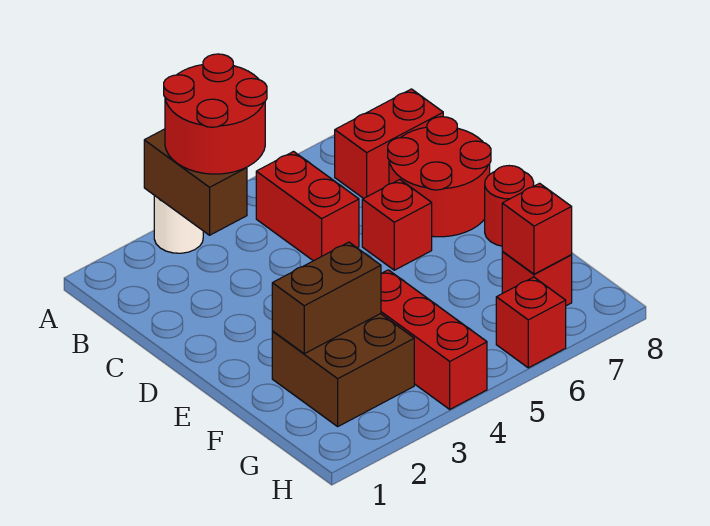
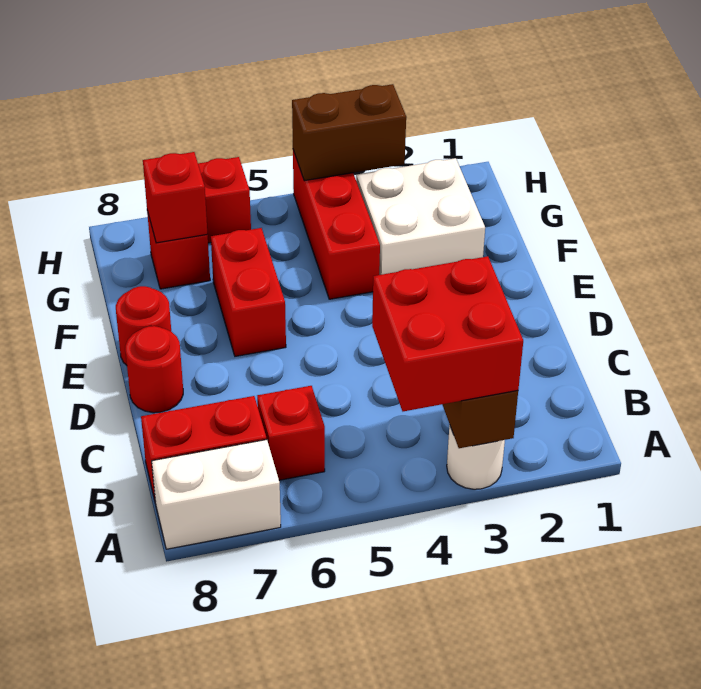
red 2x2 round brick [164,54,267,174] -> red 2x2 brick [372,256,523,411]
none -> white 1x2 brick [152,440,281,549]
red 1x2 brick [256,152,359,261] -> red 1x2 brick moved to [211,228,286,356]
red 2x2 round brick [388,117,491,237] -> red 1x1 round brick [125,326,183,413]
red 1x1 brick [362,180,432,270] -> red 1x1 brick moved to [257,386,325,480]
brown 2x2 brick [272,314,414,426] -> white 2x2 brick [356,158,485,275]
brown 1x2 brick [272,242,381,354] -> brown 1x2 brick moved to [292,84,406,181]

